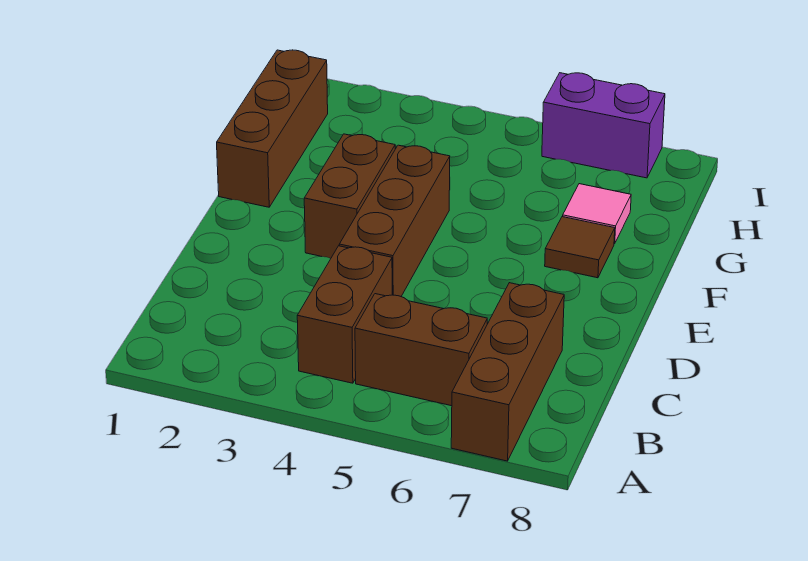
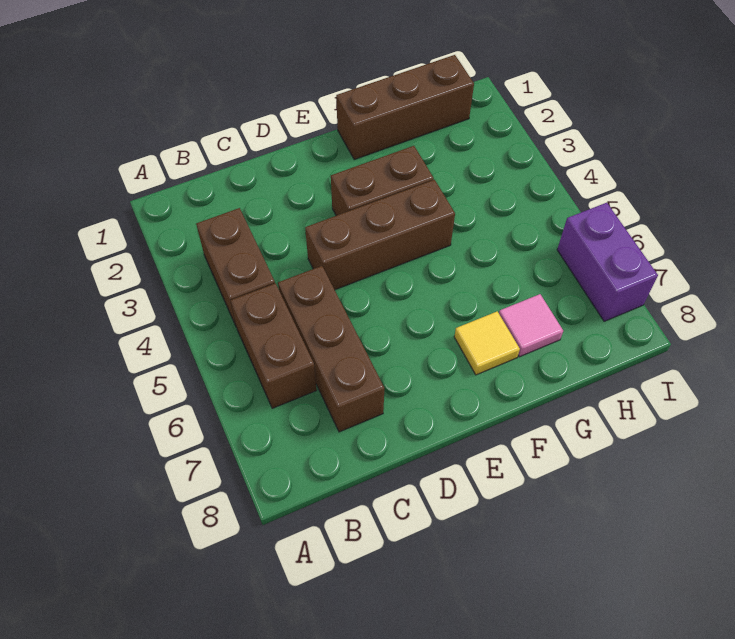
brown 1x3 brick [451,283,564,461] -> brown 1x3 brick turned to [278,266,384,432]
brown 1x2 brick [297,246,392,383] -> brown 1x2 brick turned to [196,208,275,326]
brown 1x1 tile [545,217,615,278] -> yellow 1x1 tile [454,311,520,375]

